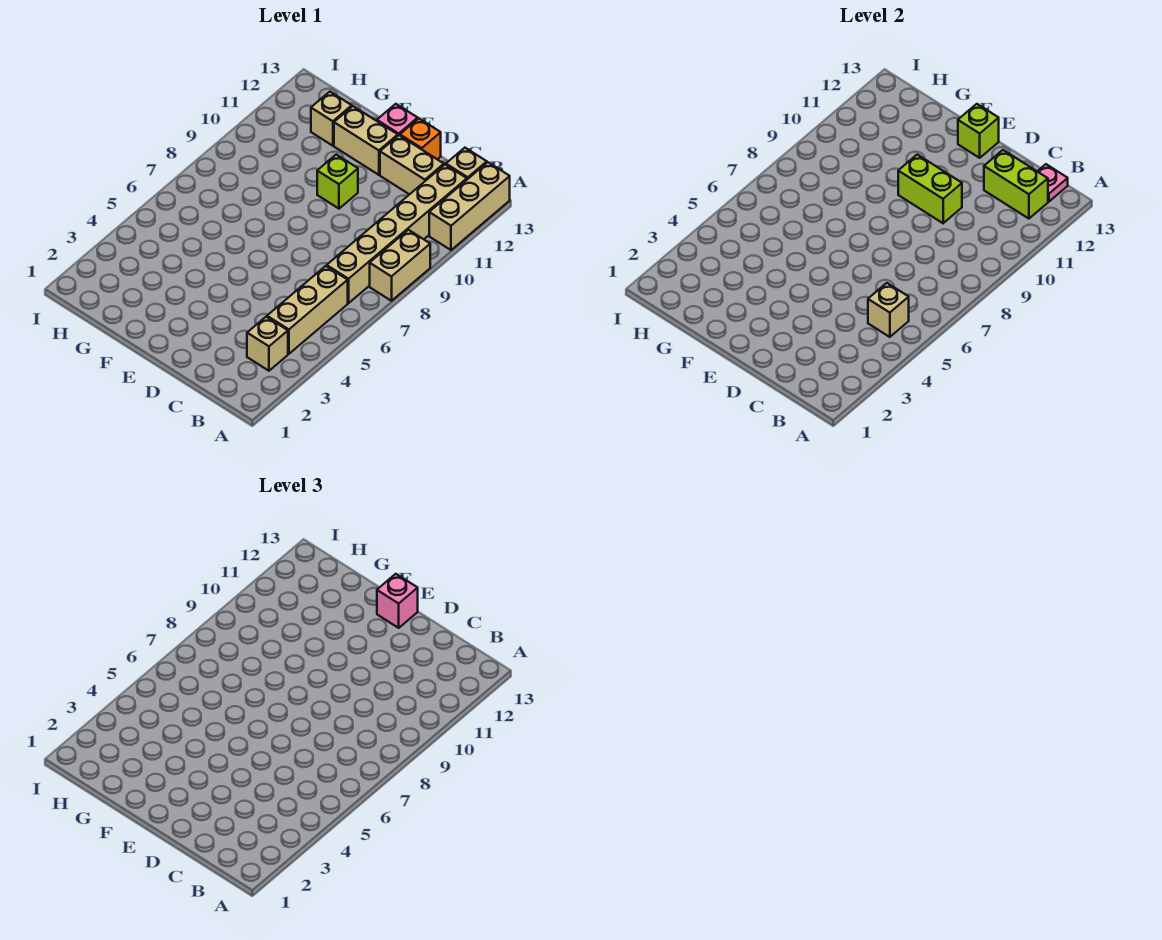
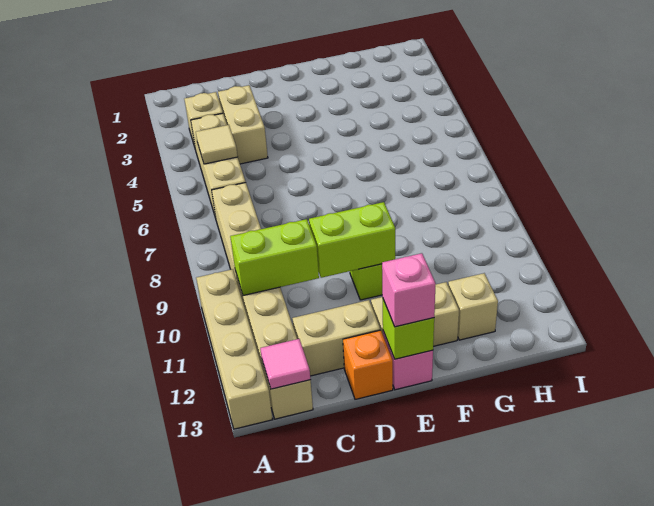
tan 1x2 brick [370,230,430,301] -> tan 1x2 brick moved to [218,85,268,164]
tan 1x3 brick [429,162,510,250] -> tan 1x4 brick [196,269,273,429]
tan 1x1 brick [868,283,909,337] -> tan 1x1 tile [196,125,238,164]
lime 1x2 brick [984,150,1048,219] -> lime 1x2 brick moved to [230,219,319,296]
pink 1x1 plate [1037,164,1068,202] -> pink 1x1 tile [260,339,310,389]

